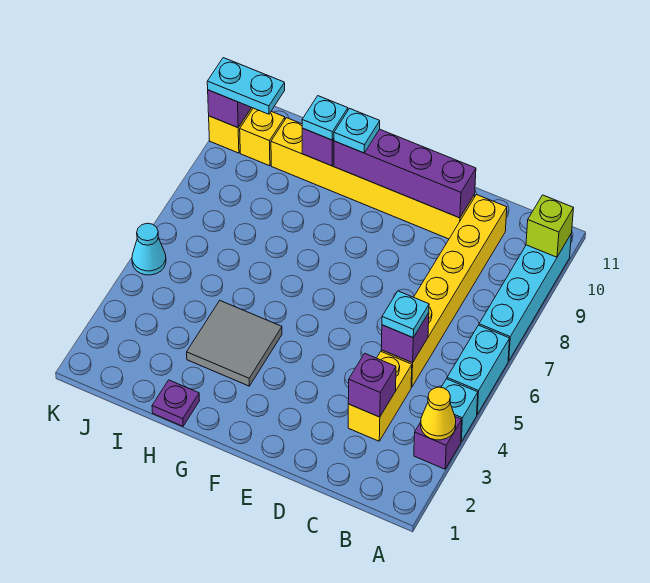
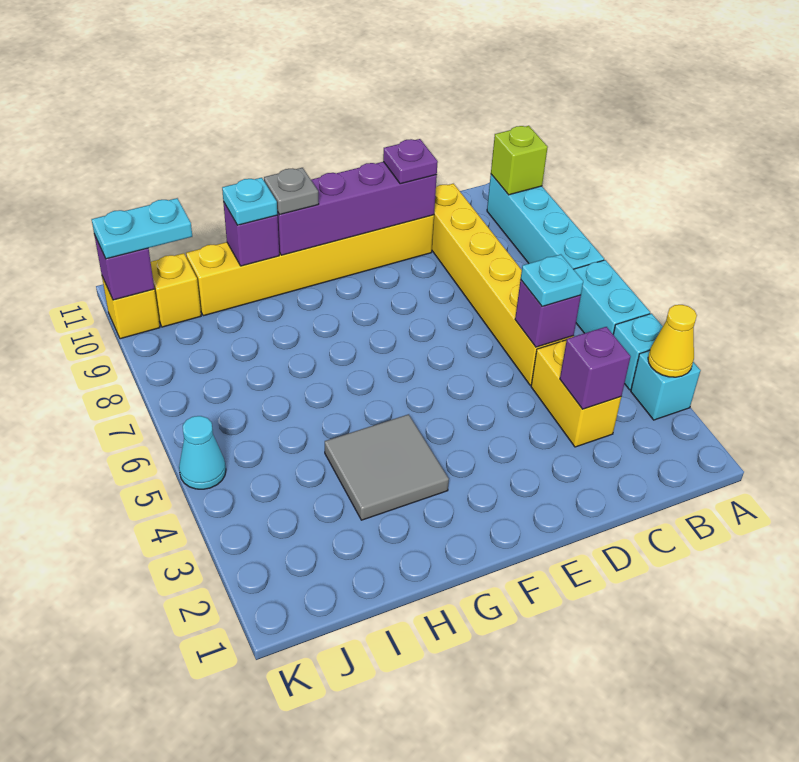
purple 1x1 brick [414,417,462,469] -> cyan 1x1 brick [631,351,701,420]
cyan 1x1 plate [334,108,380,153] -> grey 1x1 plate [264,168,319,215]
purple 1x1 plate [152,380,200,426] -> purple 1x1 plate moved to [383,139,438,184]

